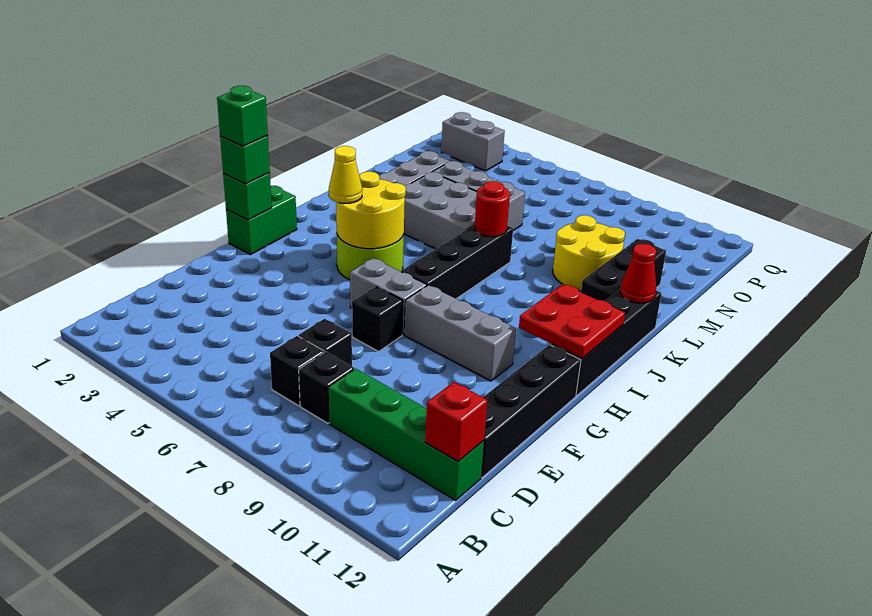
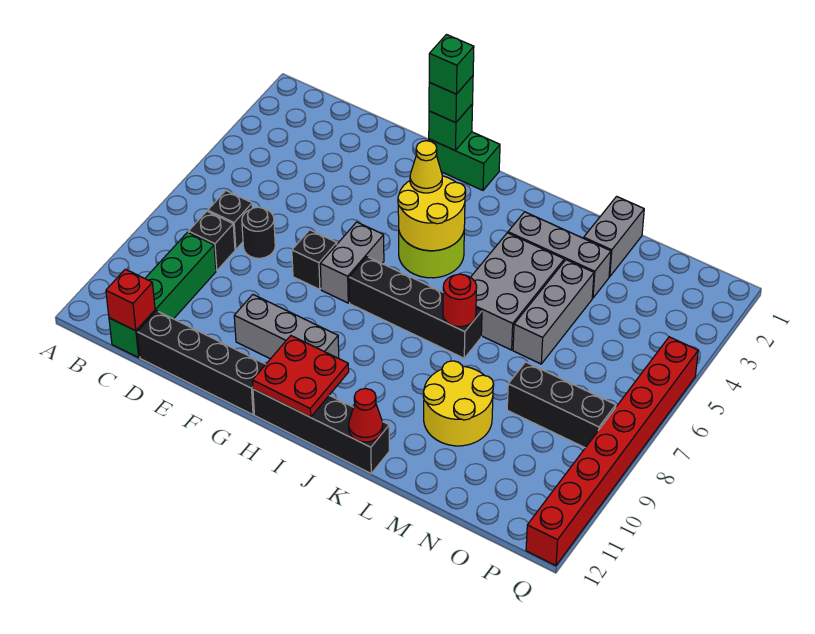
black 1x1 brick [299,319,352,366] -> black 1x1 round brick [242,207,275,258]
grey 1x3 brick [404,285,516,381] -> grey 1x3 brick turned to [234,295,339,359]
black 1x3 brick [581,239,666,301] -> black 1x3 brick moved to [507,362,616,448]
grey 1x2 brick [441,112,505,171] -> grey 1x2 brick moved to [584,196,644,277]
none -> red 1x8 brick [526,337,698,566]

